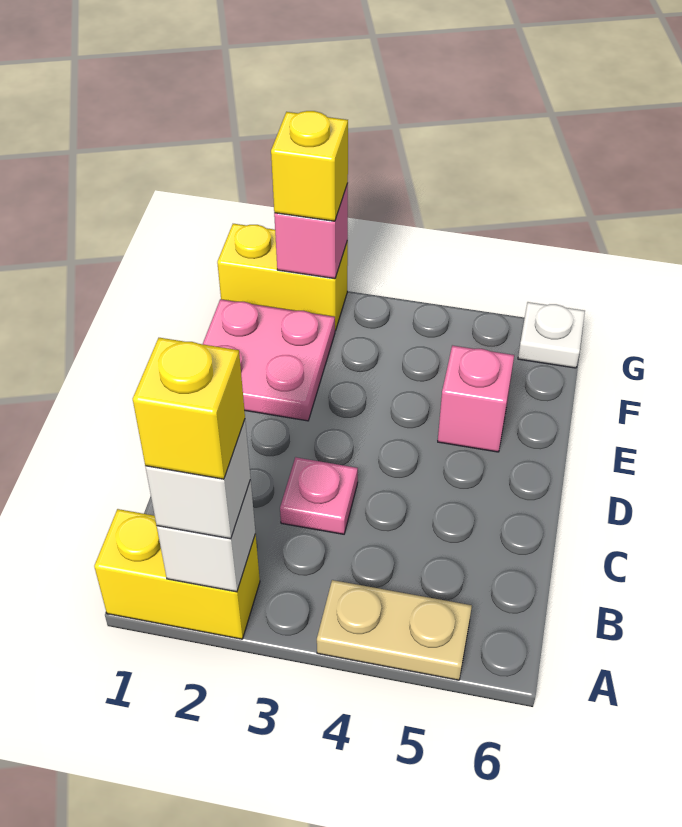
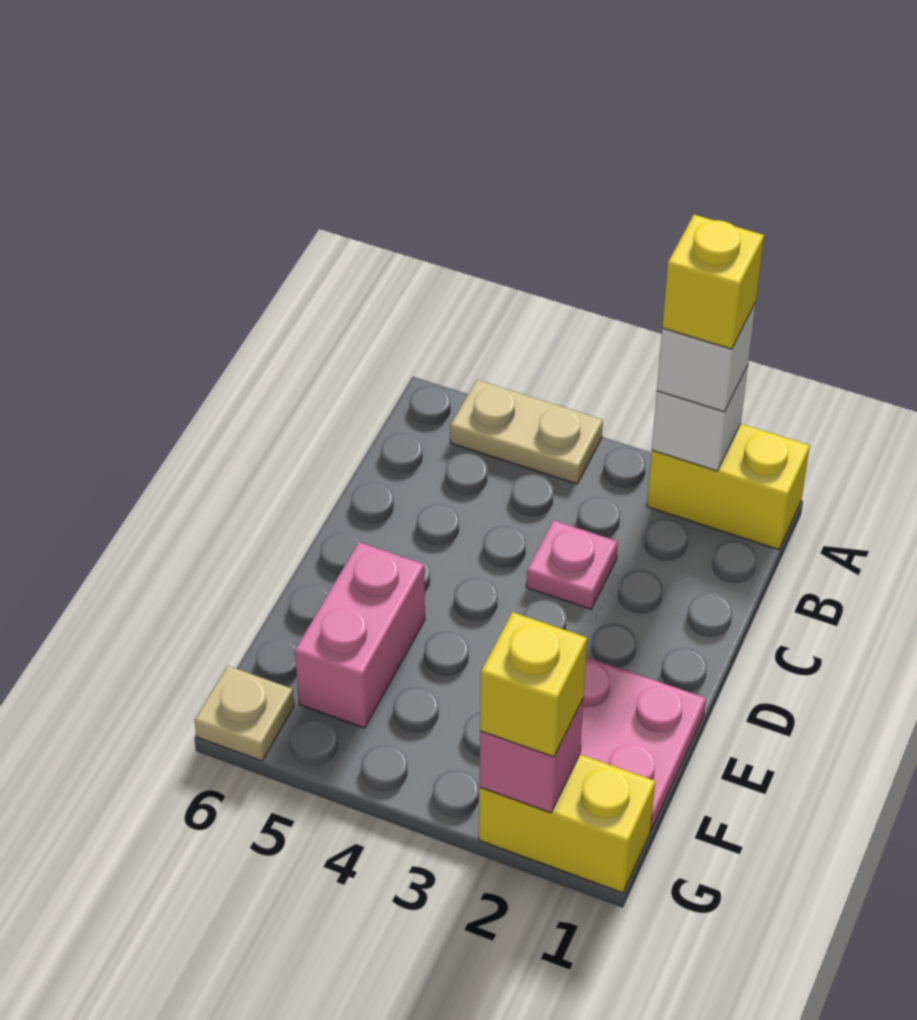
pink 1x1 brick [438,345,514,452] -> pink 1x2 brick [295,542,425,728]
white 1x1 plate [518,302,585,368] -> tan 1x1 plate [194,666,294,761]

